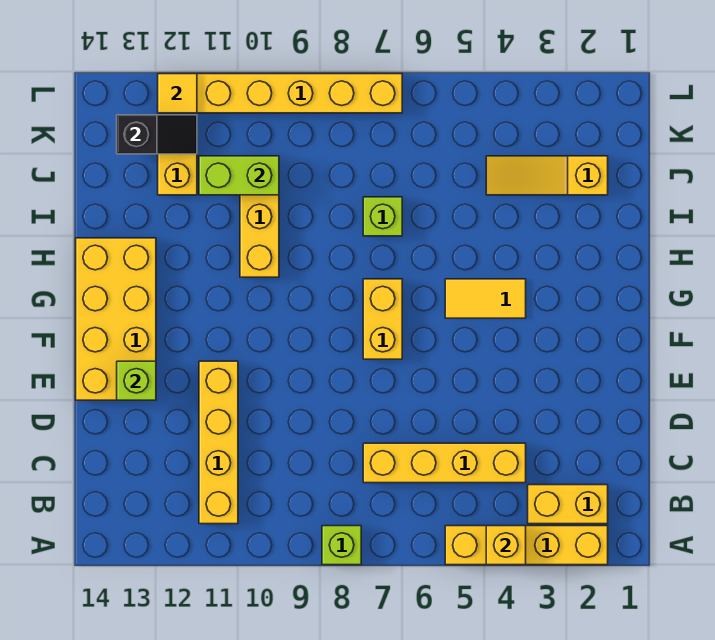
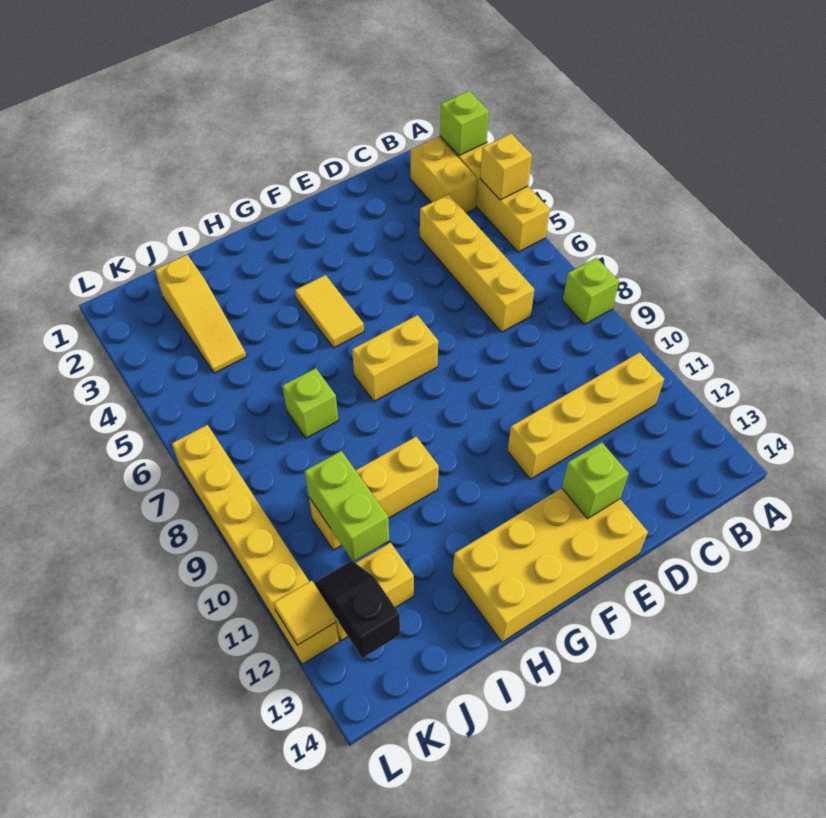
none -> lime 1x1 brick [440,91,489,156]

